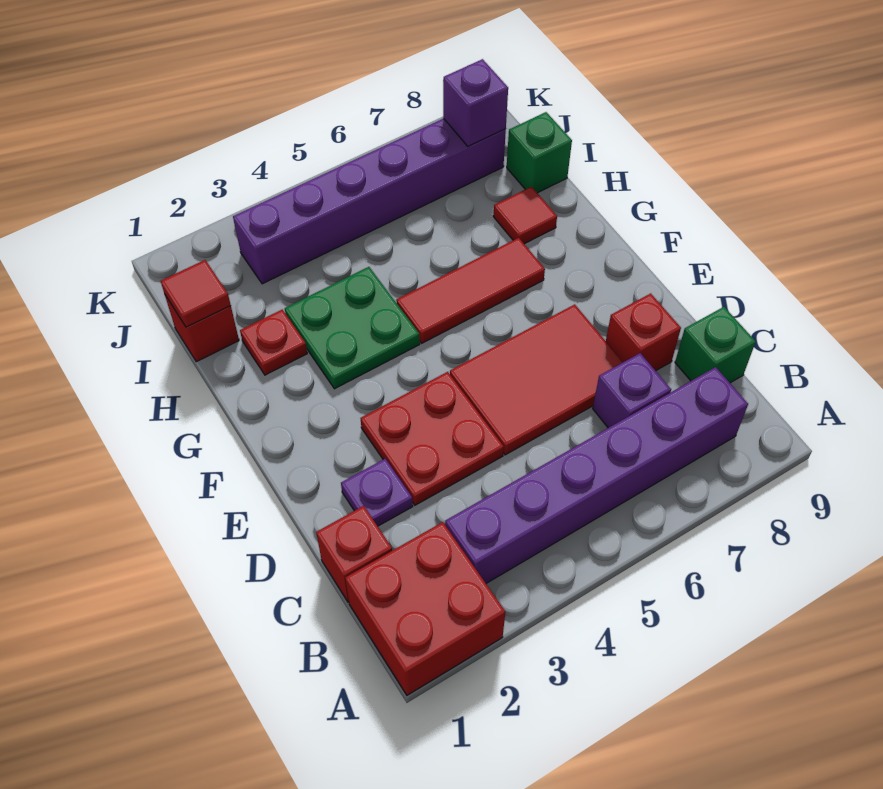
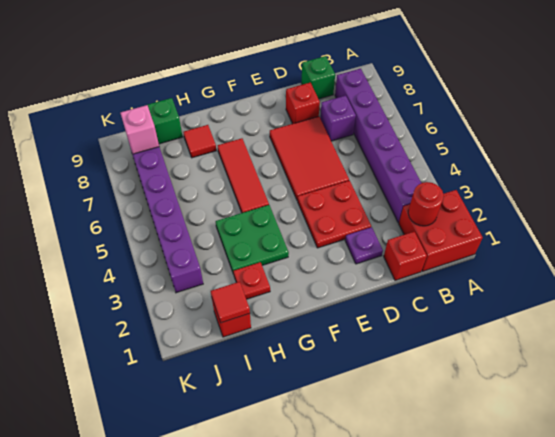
none -> red 1x1 round brick [408,182,444,226]
purple 1x1 brick [443,59,508,146] -> pink 1x1 brick [121,105,159,154]

